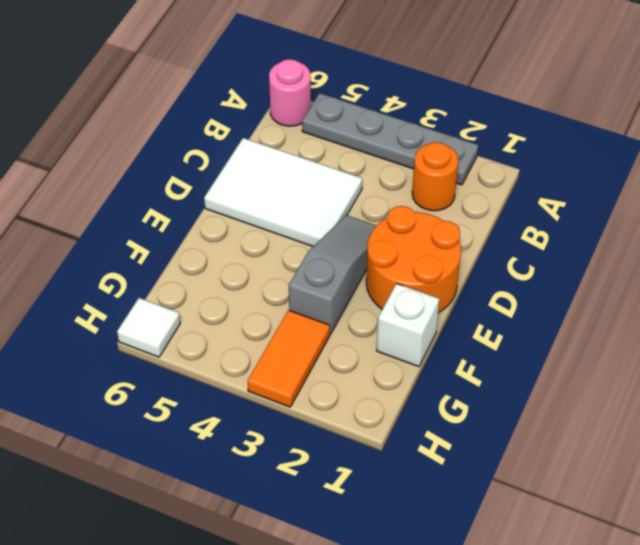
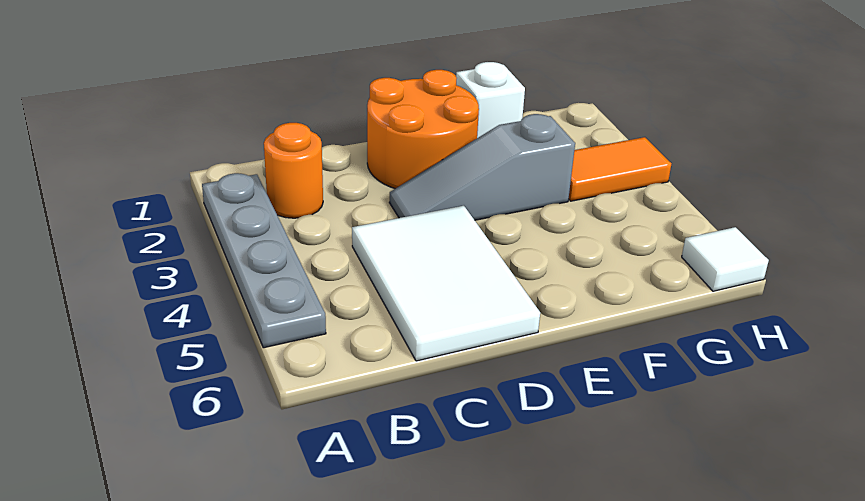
pink 1x1 round brick [269,59,311,126] -> none

